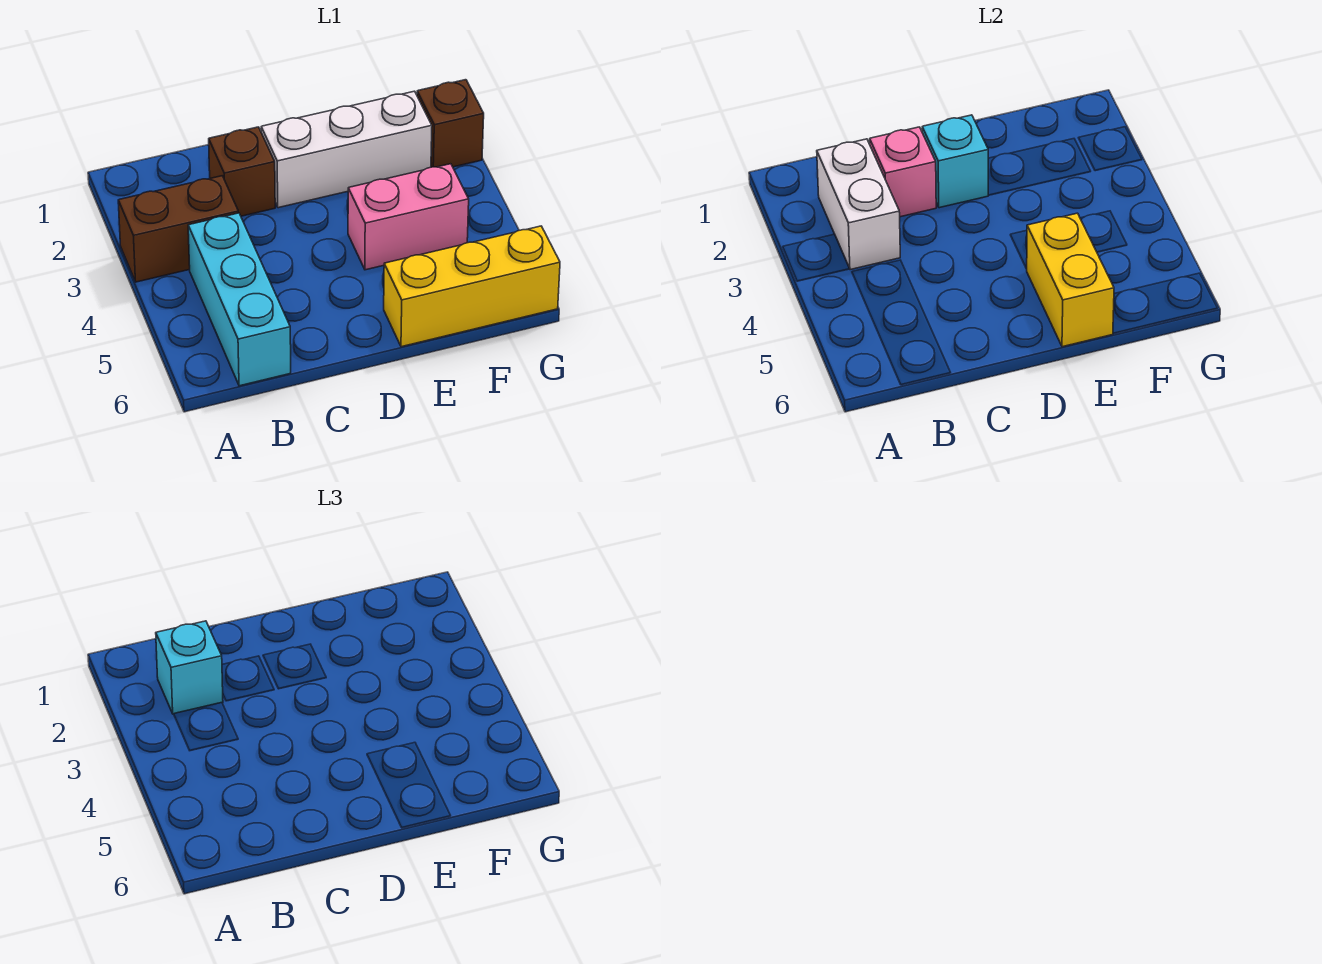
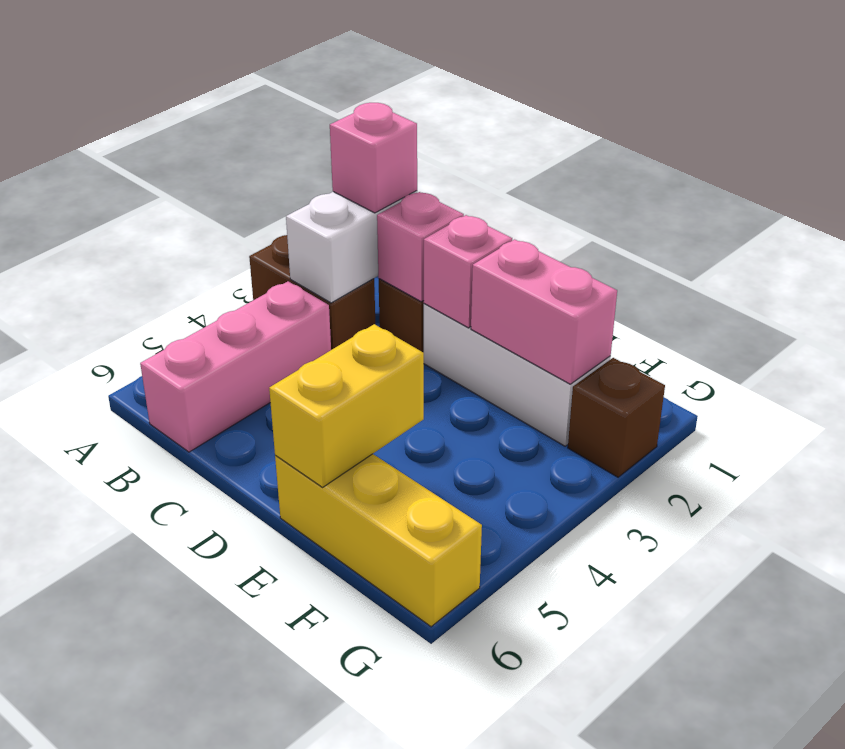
cyan 1x1 brick [156,621,223,714] -> pink 1x1 brick [330,103,417,213]
cyan 1x3 brick [188,213,291,386] -> pink 1x3 brick [140,281,331,452]
cyan 1x1 brick [922,115,988,208] -> pink 1x1 brick [424,215,512,328]
pink 1x2 brick [348,164,469,270] -> pink 1x2 brick moved to [471,239,617,384]

